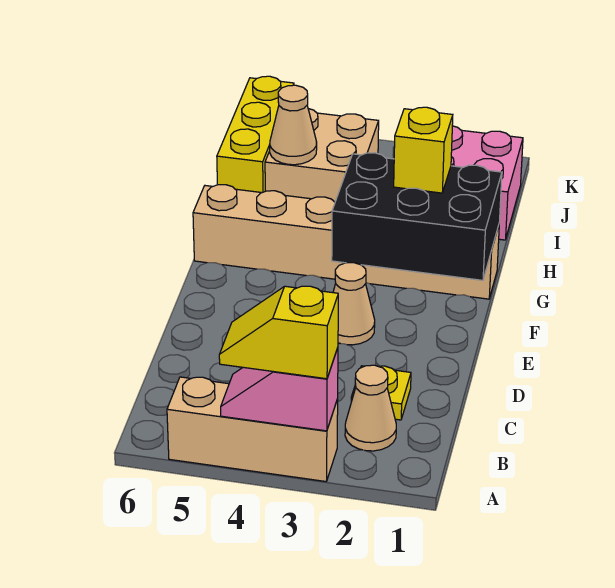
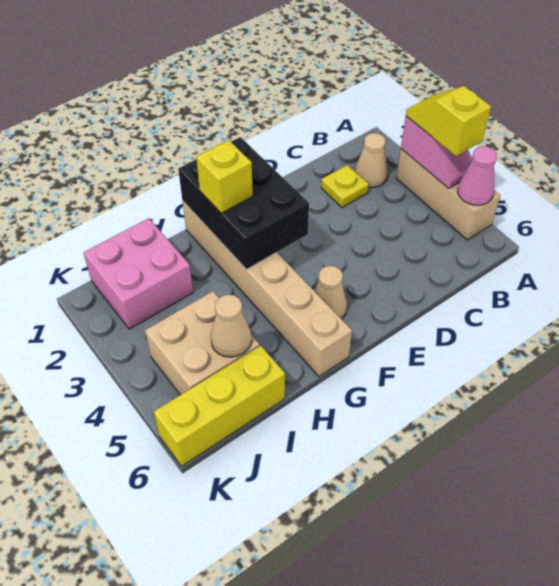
yellow 1x2 slope [219,286,338,379] -> yellow 1x2 slope turned to [406,86,491,156]
none -> pink 1x1 cone [458,146,497,205]
tan 1x1 cone [333,263,375,345] -> tan 1x1 cone moved to [315,266,347,319]

